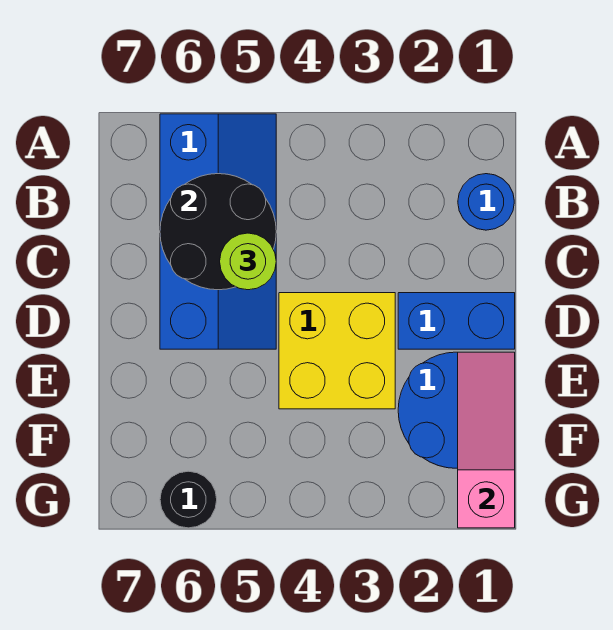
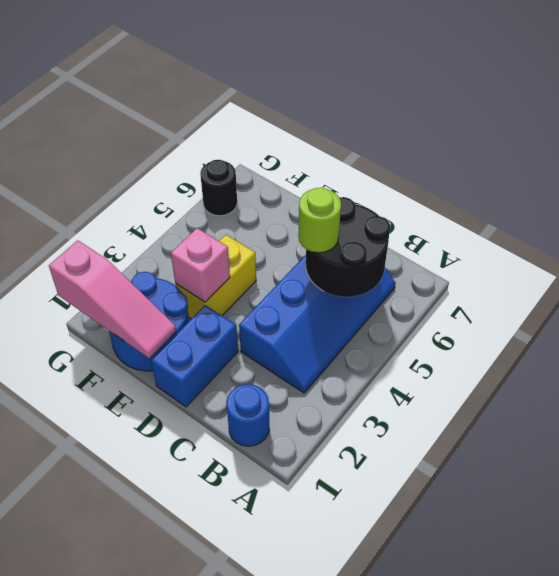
blue 2x4 slope [160,114,276,349] -> blue 2x4 slope turned to [239,255,396,393]
yellow 2x2 brick [279,293,395,409] -> yellow 1x2 brick [175,235,256,319]
none -> pink 1x1 brick [171,228,230,302]

